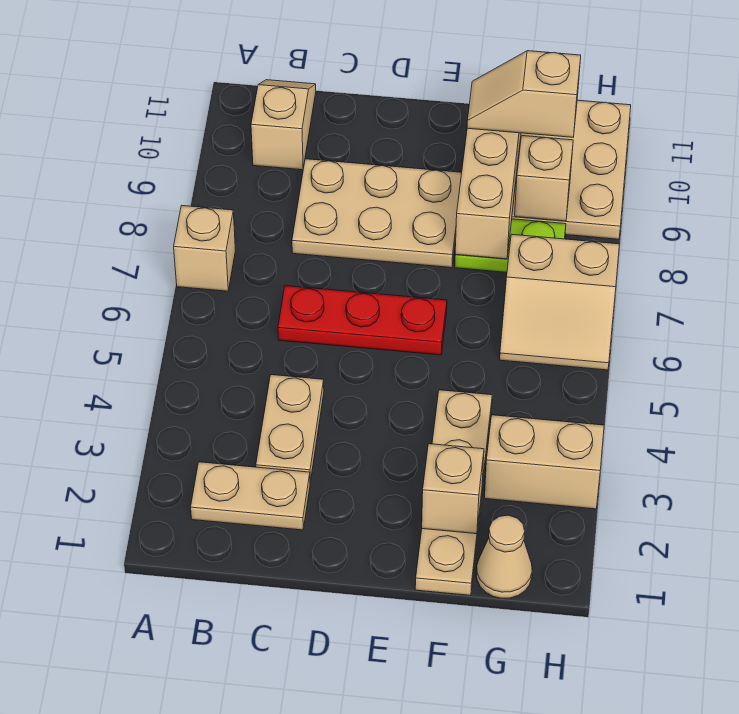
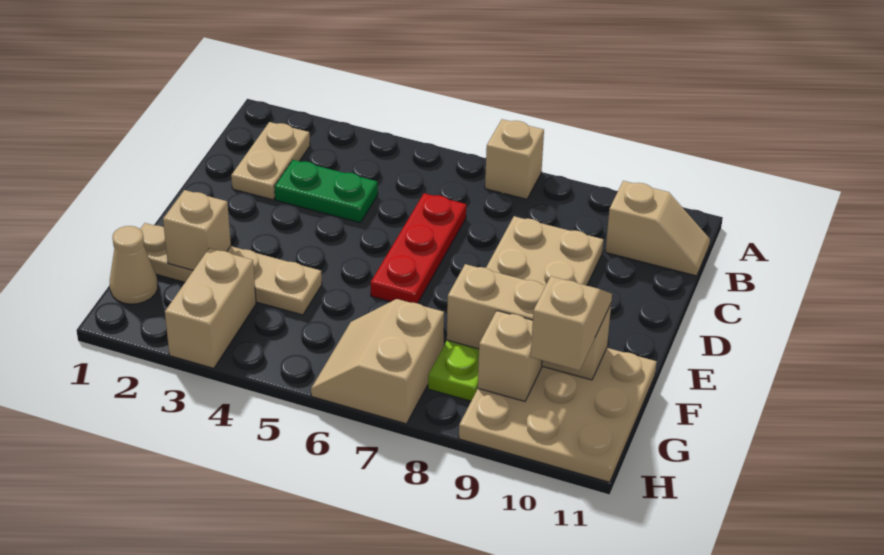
tan 1x2 plate [256,375,324,482] -> green 1x2 plate [274,160,378,223]

